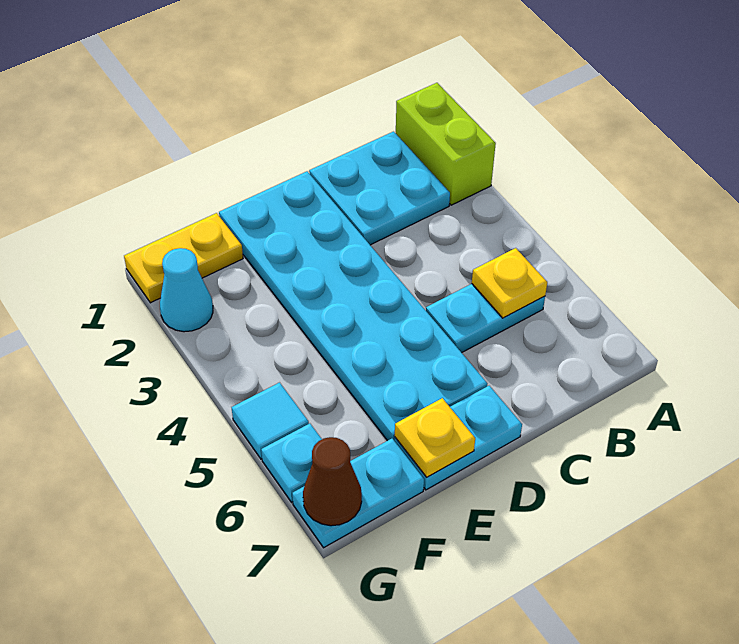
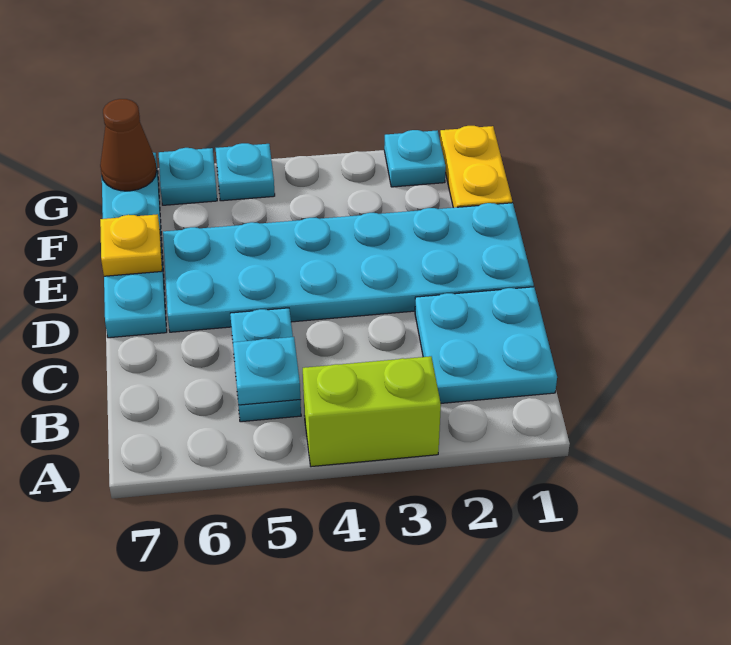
lime 1x2 brick [396,83,496,205] -> lime 1x2 brick moved to [303,356,441,467]
yellow 1x1 plate [472,248,547,318] -> cyan 1x1 plate [233,337,300,405]
cyan 1x1 cone [160,248,213,332] -> cyan 1x1 plate [384,130,446,187]
cyan 1x1 tile [232,383,309,459] -> cyan 1x1 plate [216,143,275,201]

